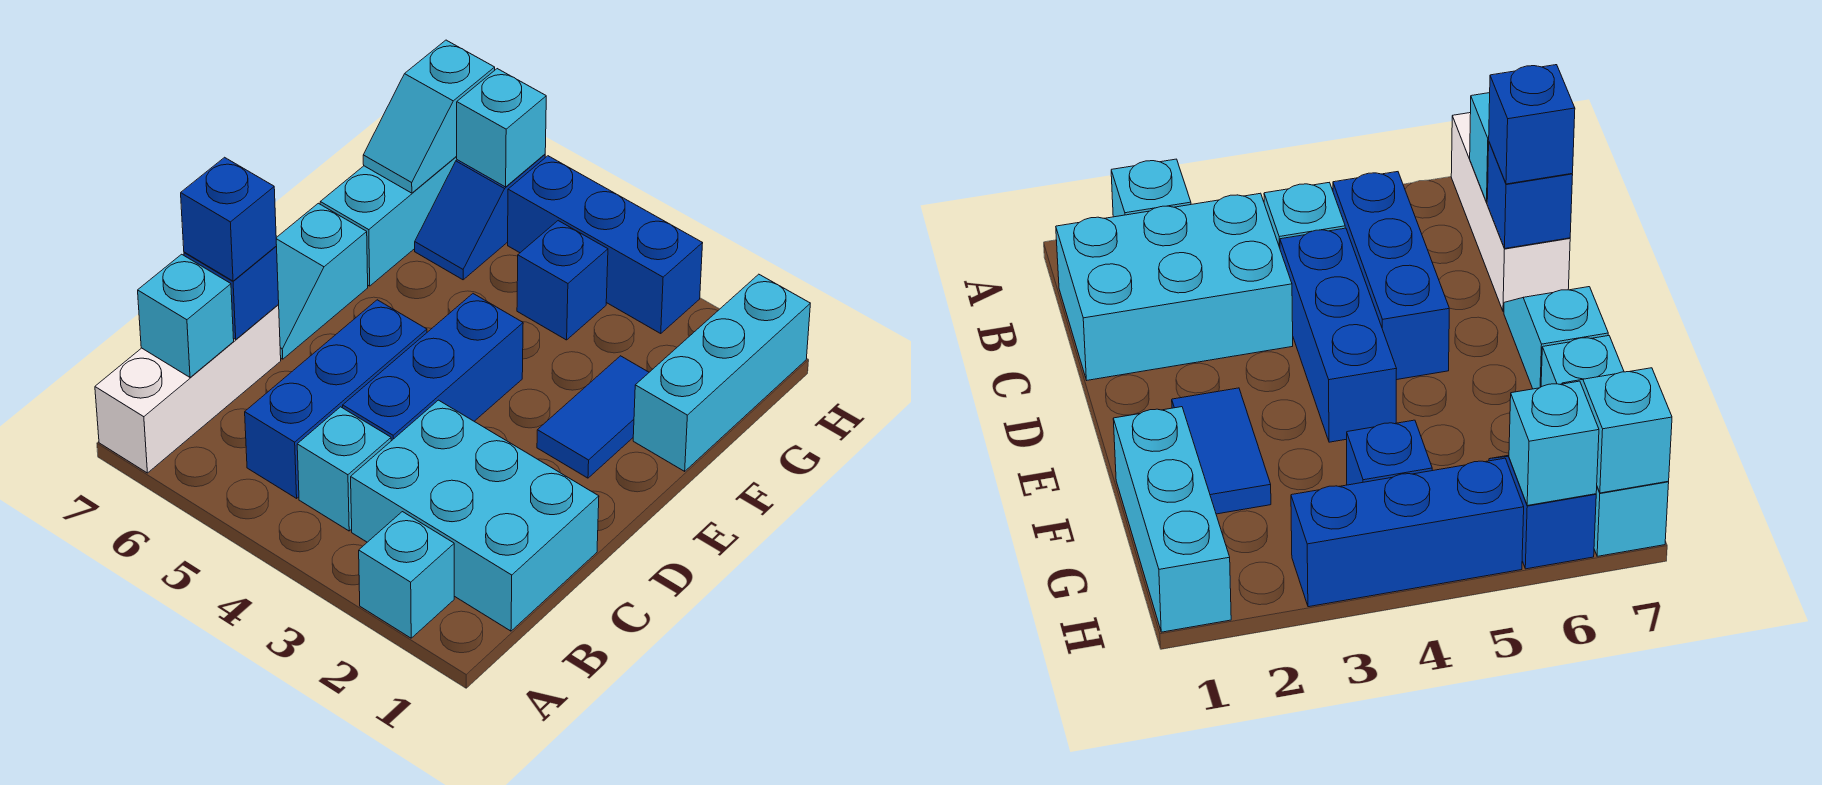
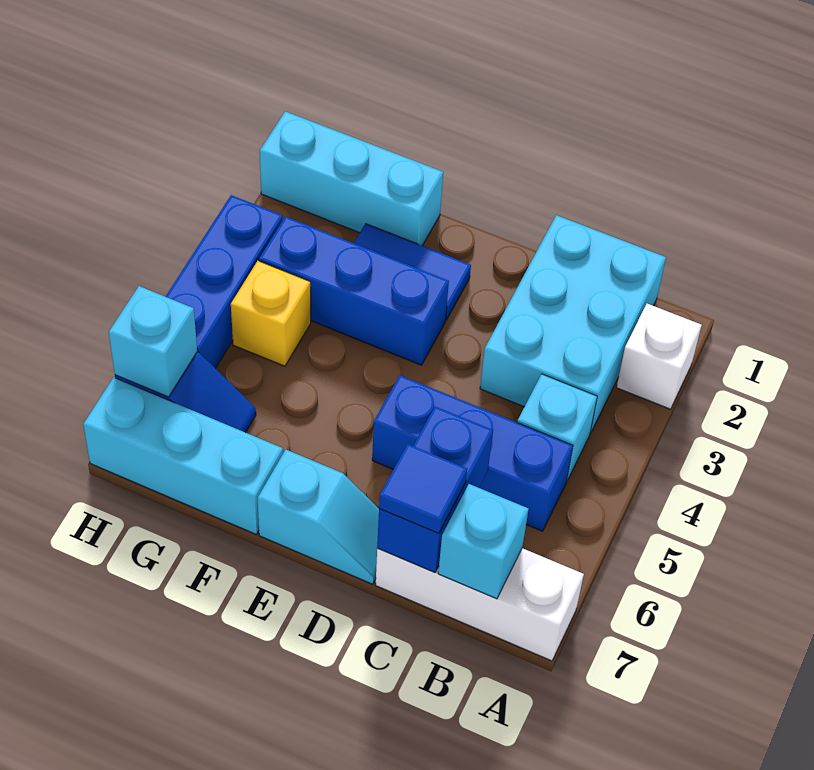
cyan 1x1 brick [359,512,454,638] -> white 1x1 brick [617,304,702,409]
blue 1x3 brick [343,294,523,441] -> blue 1x3 brick moved to [259,216,449,365]
blue 1x1 brick [184,247,279,339] -> blue 1x2 brick [377,407,493,573]
blue 1x1 brick [181,157,277,281] -> blue 1x1 tile [379,444,467,533]
blue 1x1 brick [517,221,608,340] -> yellow 1x1 brick [231,261,311,366]
cyan 1x2 slope [363,40,495,193] -> none

